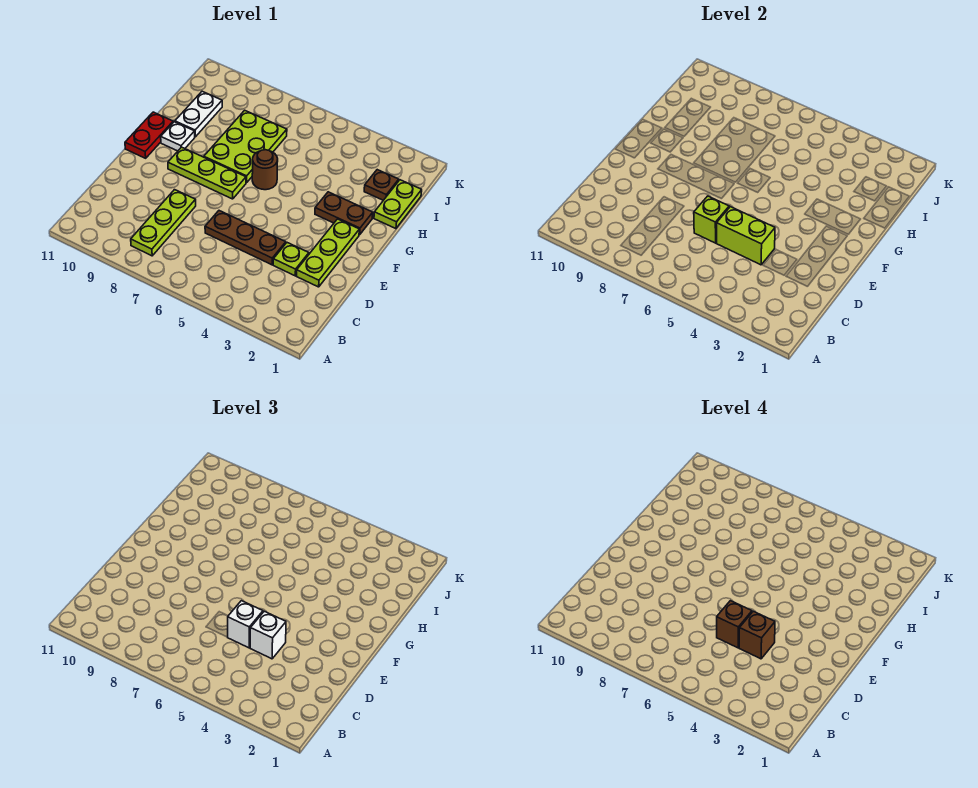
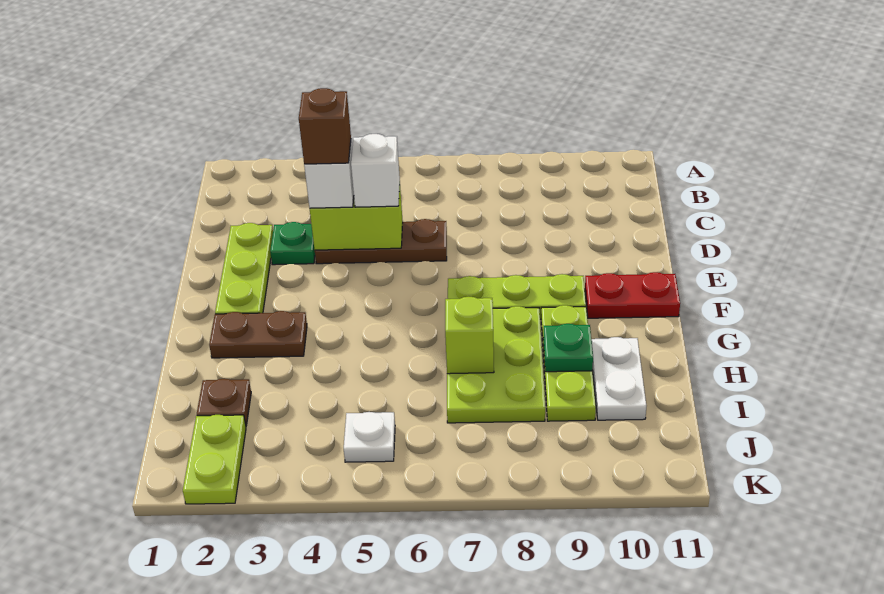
lime 1x3 plate [131,190,196,256] -> lime 1x3 plate moved to [541,305,596,421]
lime 1x1 plate [273,243,309,276] -> green 1x1 plate [270,222,315,265]
brown 1x1 brick [717,601,752,648] -> none
lime 1x1 brick [694,196,729,243] -> lime 1x1 brick moved to [445,297,494,374]
red 1x2 plate [125,112,173,158] -> red 1x2 plate turned to [585,272,680,318]
brown 1x1 round brick [252,150,278,190] -> none
white 1x1 plate [161,122,195,151] -> white 1x1 plate moved to [344,412,395,462]
lime 1x2 plate [374,180,422,229] -> lime 1x2 plate moved to [183,415,246,504]
none -> green 1x1 plate [543,324,593,372]

